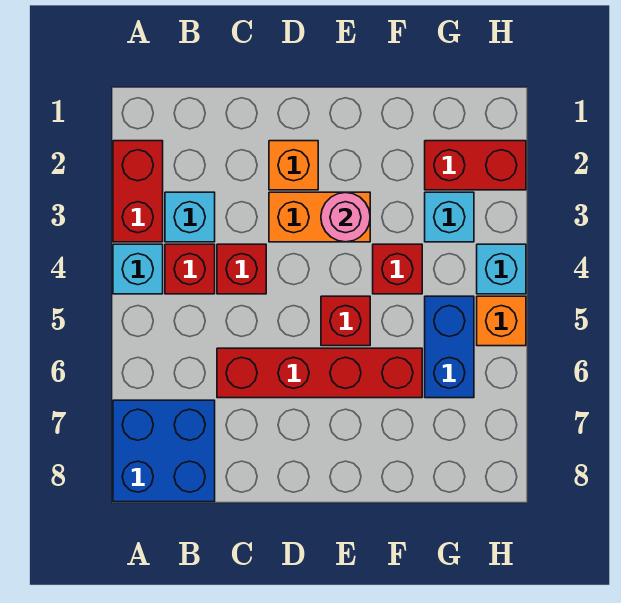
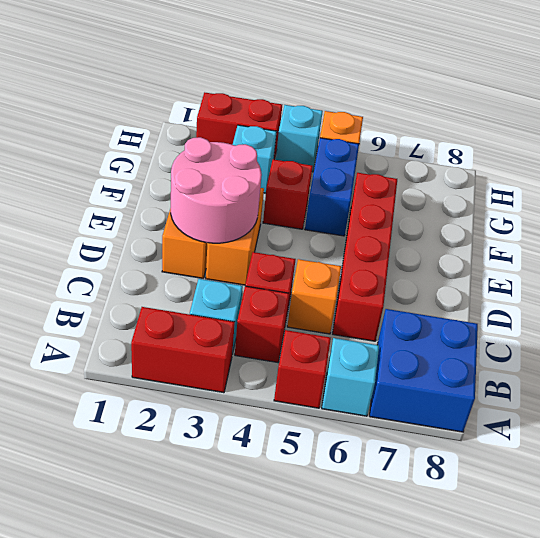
cyan 1x1 brick [113,244,163,294] -> cyan 1x1 brick moved to [322,338,379,416]
none -> orange 1x1 brick [287,259,341,334]
pink 1x1 round brick [321,192,370,242] -> pink 2x2 round brick [171,137,262,243]
red 1x1 brick [321,296,370,346] -> red 1x1 brick moved to [274,330,331,408]
red 1x2 brick [425,141,526,190] -> red 1x2 brick turned to [196,92,282,160]
blue 1x2 brick [425,296,474,398] -> blue 1x2 brick turned to [305,138,359,236]

